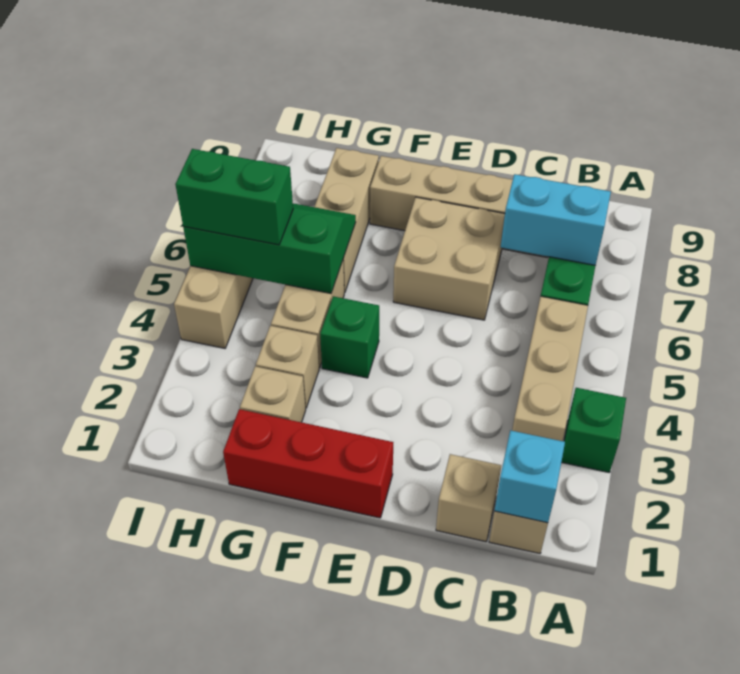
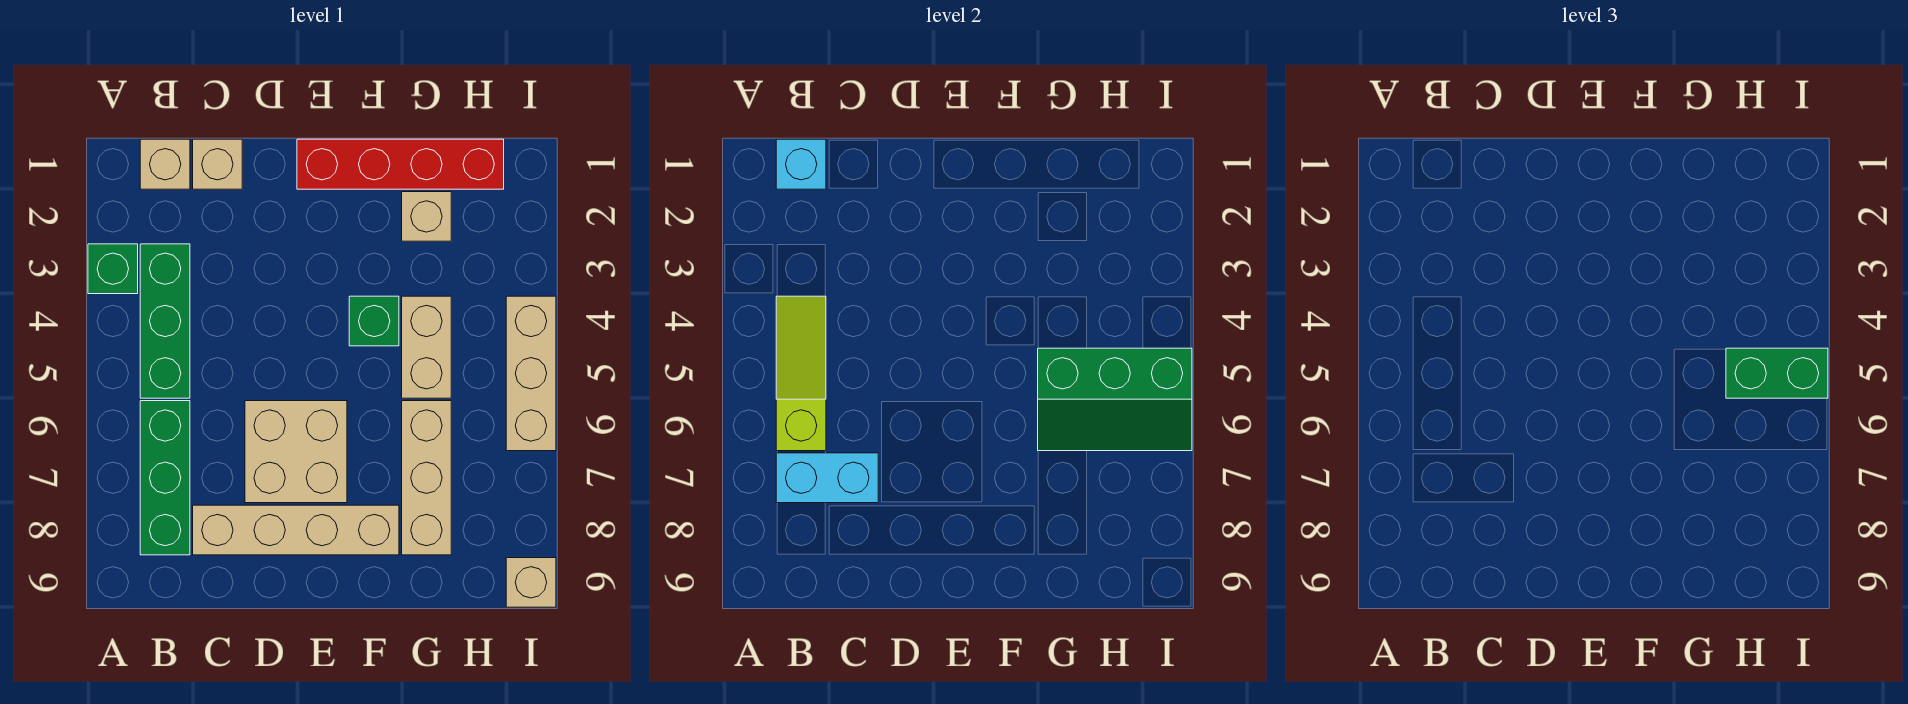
tan 1x3 brick [512,296,588,441] -> green 1x3 brick [140,244,190,398]
none -> lime 1x3 slope [776,296,826,451]
red 1x3 brick [223,409,393,518] -> red 1x4 brick [297,139,504,189]
tan 1x1 brick [256,326,319,408] -> tan 1x1 brick moved to [506,558,556,607]

